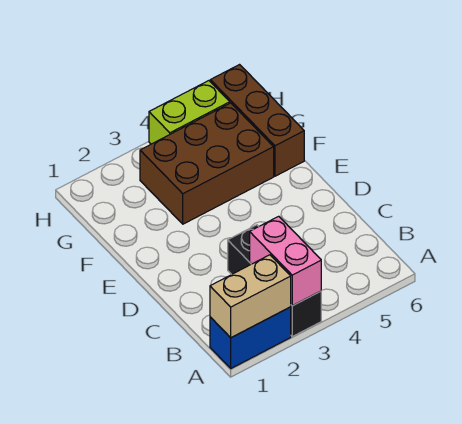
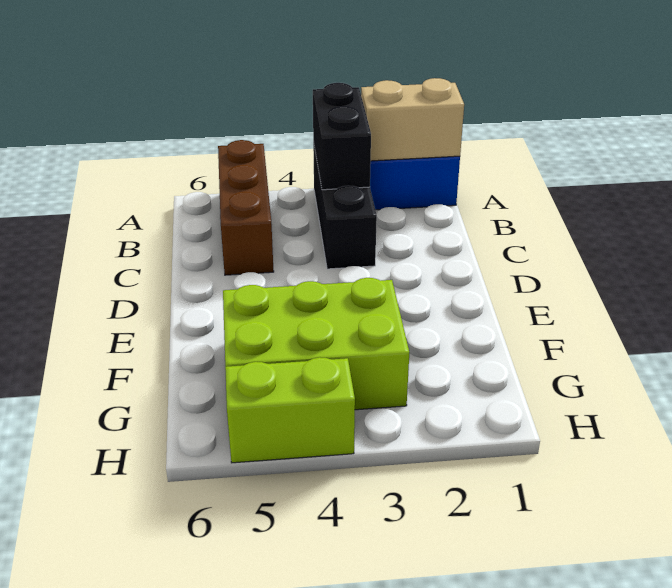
pink 1x2 brick [250,216,321,306] -> black 1x2 brick [313,83,371,190]
brown 2x3 brick [140,103,274,224] -> lime 2x3 brick [223,278,409,410]
brown 1x3 brick [210,65,304,176] -> brown 1x3 brick moved to [218,140,274,275]

